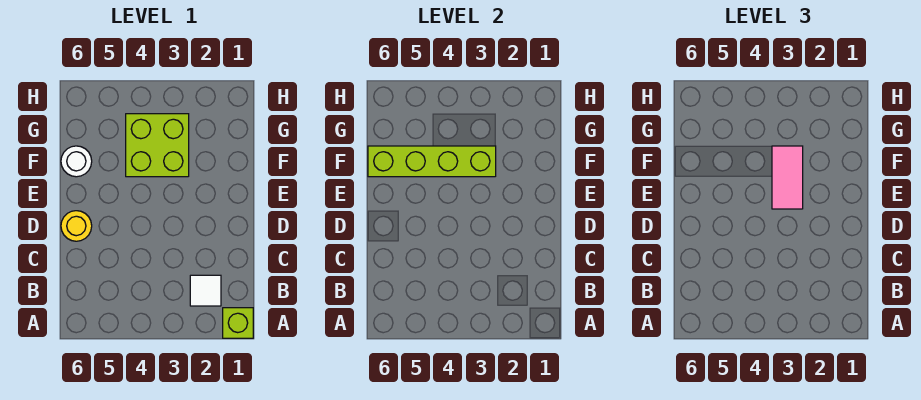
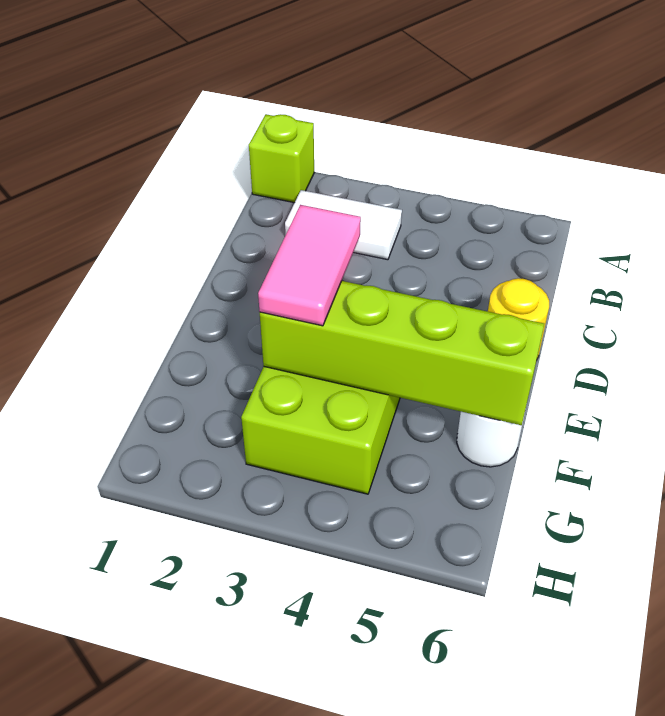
white 1x1 tile [190,275,221,306] -> white 1x2 tile [285,190,402,260]

